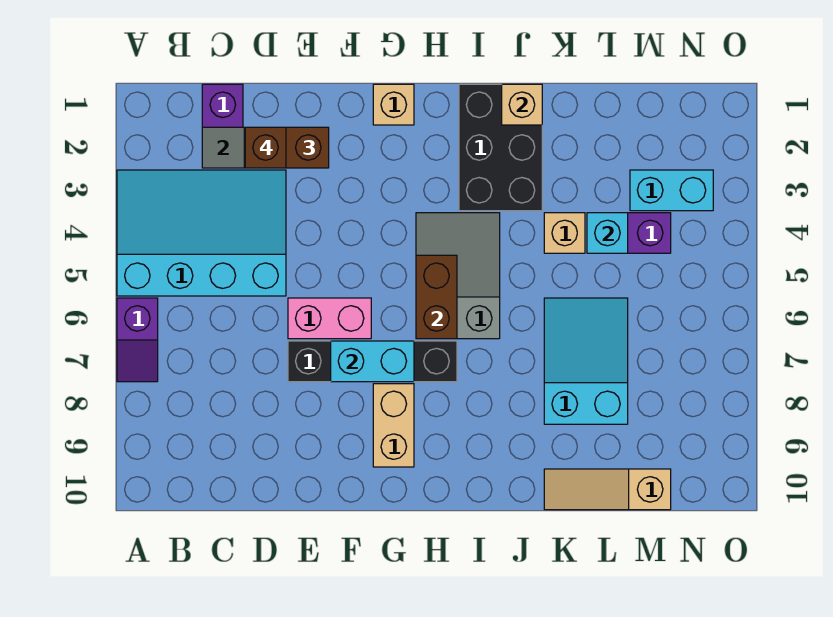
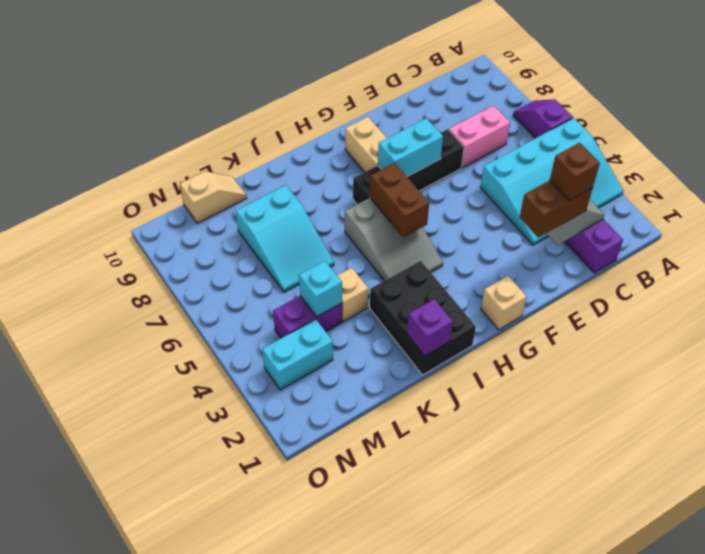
pink 1x2 brick [288,298,371,339] -> pink 1x2 brick moved to [449,105,510,168]
tan 1x1 brick [502,84,542,125] -> purple 1x1 brick [407,299,453,356]
tan 1x3 slope [544,469,671,510] -> tan 1x2 slope [180,171,247,223]

